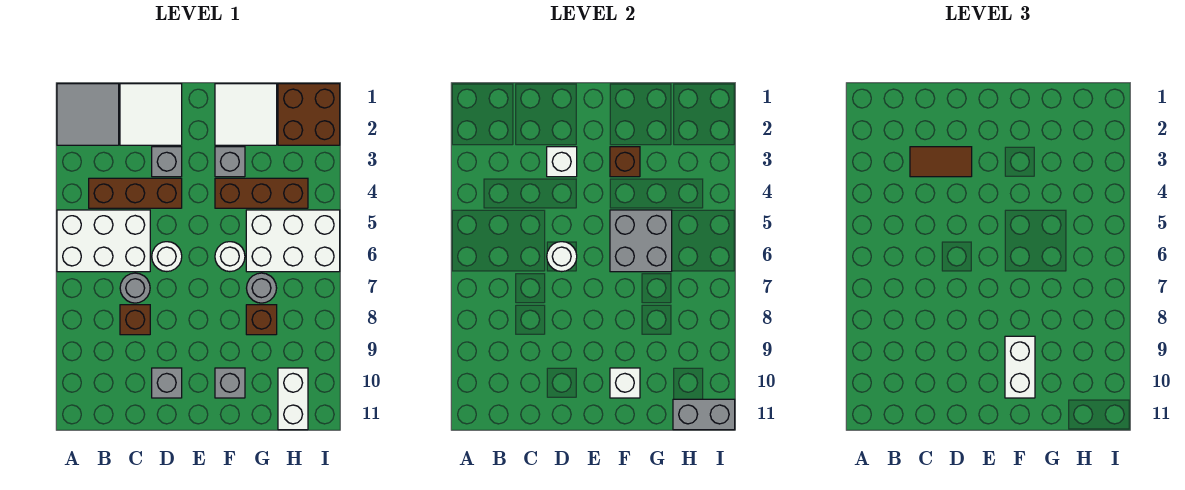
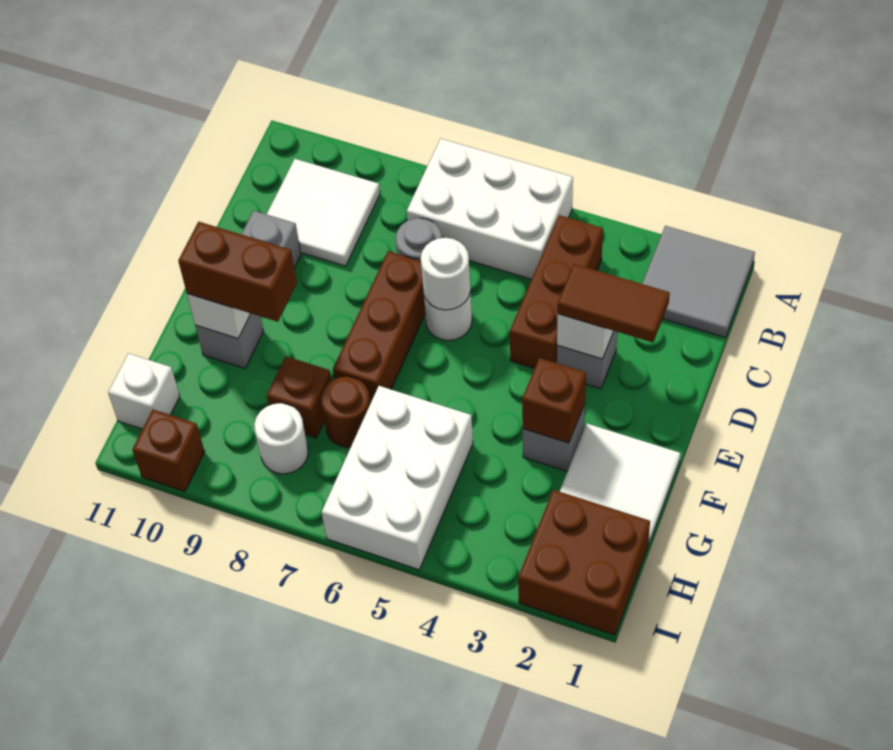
white 2x3 brick [57,210,150,272] -> white 2x3 brick turned to [407,139,573,279]
white 2x2 tile [120,84,182,145] -> white 2x2 tile moved to [267,159,380,266]
brown 1x2 tile [910,147,972,177] -> brown 1x2 tile turned to [557,264,670,342]
brown 1x1 brick [120,305,150,335] -> brown 1x1 brick moved to [132,409,205,492]
brown 1x3 brick [215,178,308,208] -> brown 1x3 brick moved to [333,251,425,404]
grey 2x2 brick [610,210,672,272] -> none
white 1x1 round brick [215,242,245,272] -> white 1x1 round brick moved to [254,403,308,474]
white 1x2 brick [1005,336,1035,398] -> brown 1x2 brick [178,222,297,322]
grey 1x1 round brick [247,273,277,303] -> brown 1x1 round brick [321,377,370,447]
white 1x2 brick [278,368,308,430] -> white 1x1 brick [108,353,180,429]
grey 1x2 brick [673,399,735,430] -> none

